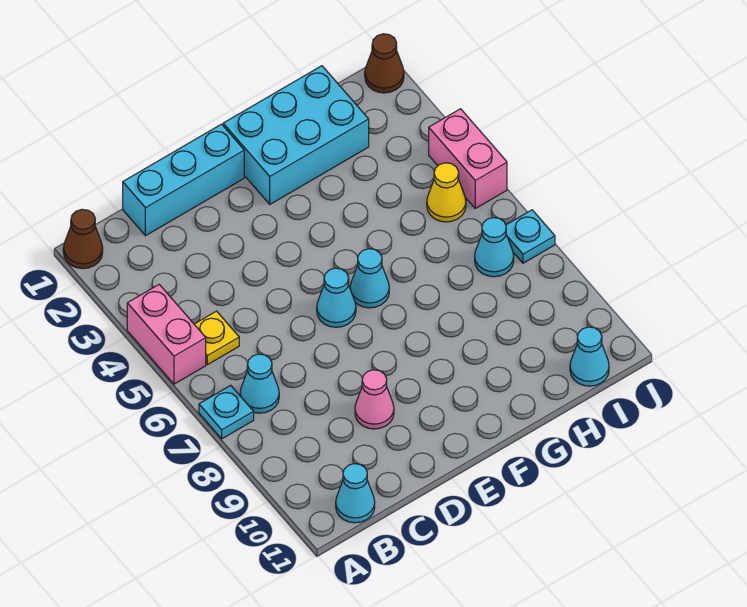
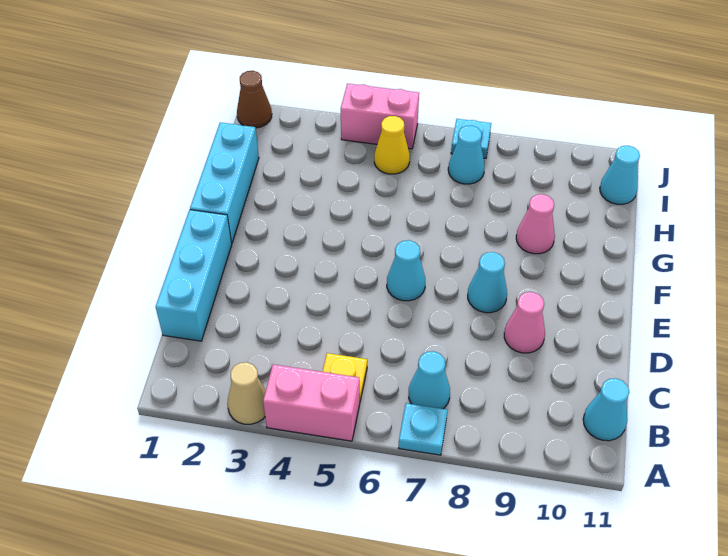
brown 1x1 cone [63,209,103,269] -> none
none -> tan 1x1 cone [227,362,266,424]
cyan 2x3 brick [223,66,369,204] -> cyan 1x3 brick [190,123,259,243]
cyan 1x1 cone [350,249,389,308] -> cyan 1x1 cone moved to [468,252,507,313]
none -> pink 1x1 cone [516,194,555,254]

